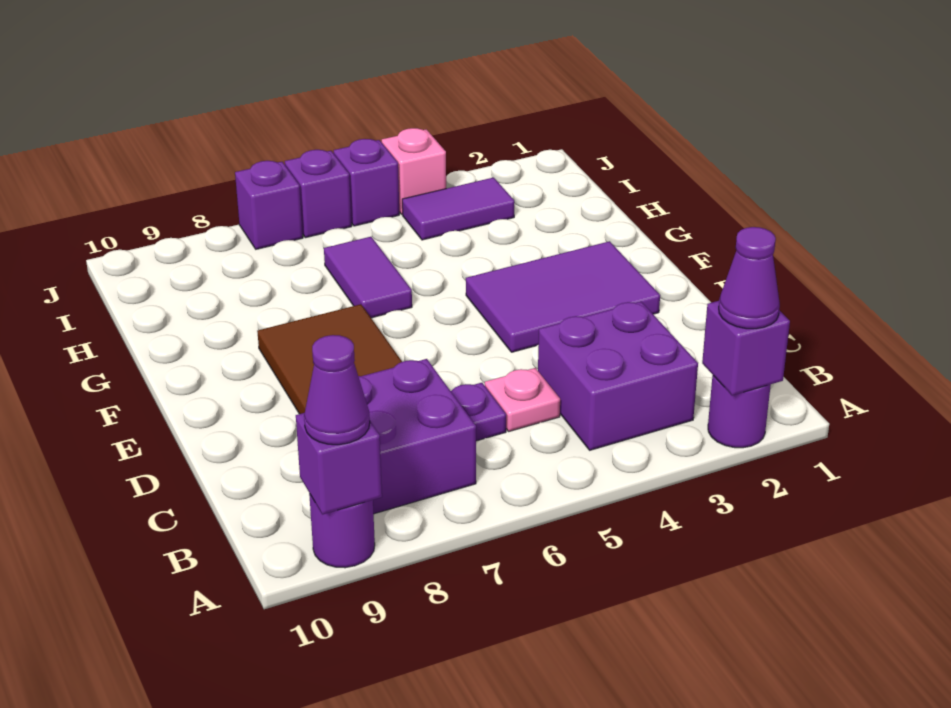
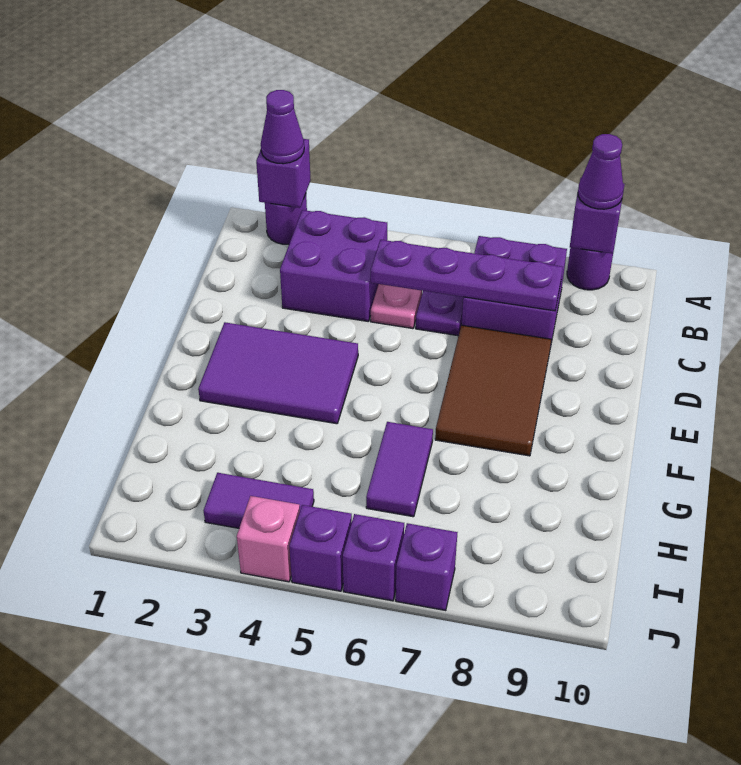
none -> purple 1x4 plate [371,240,563,311]

